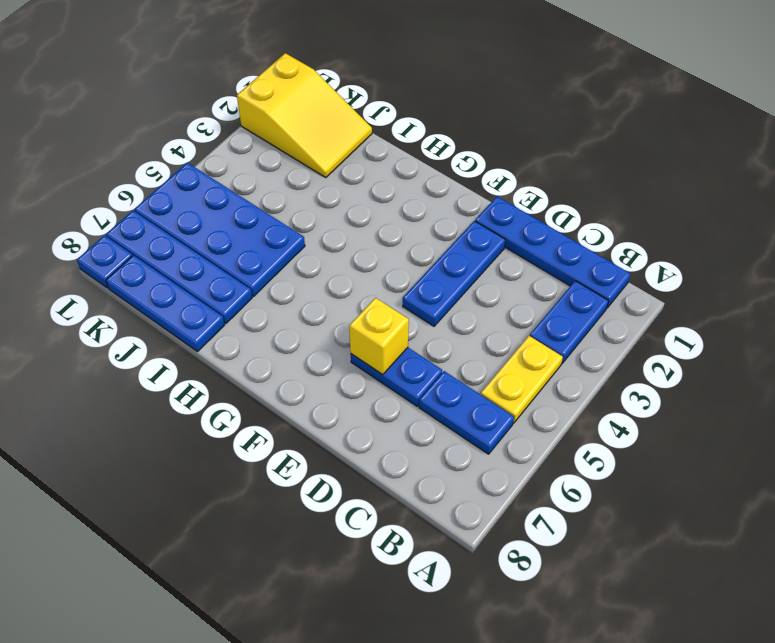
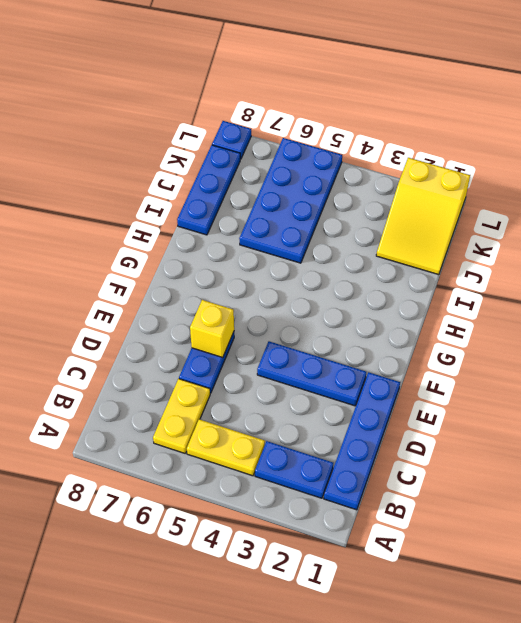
blue 1x2 plate [419,371,514,454] -> yellow 1x2 plate [153,379,210,453]
blue 1x4 plate [106,211,252,324] -> none

